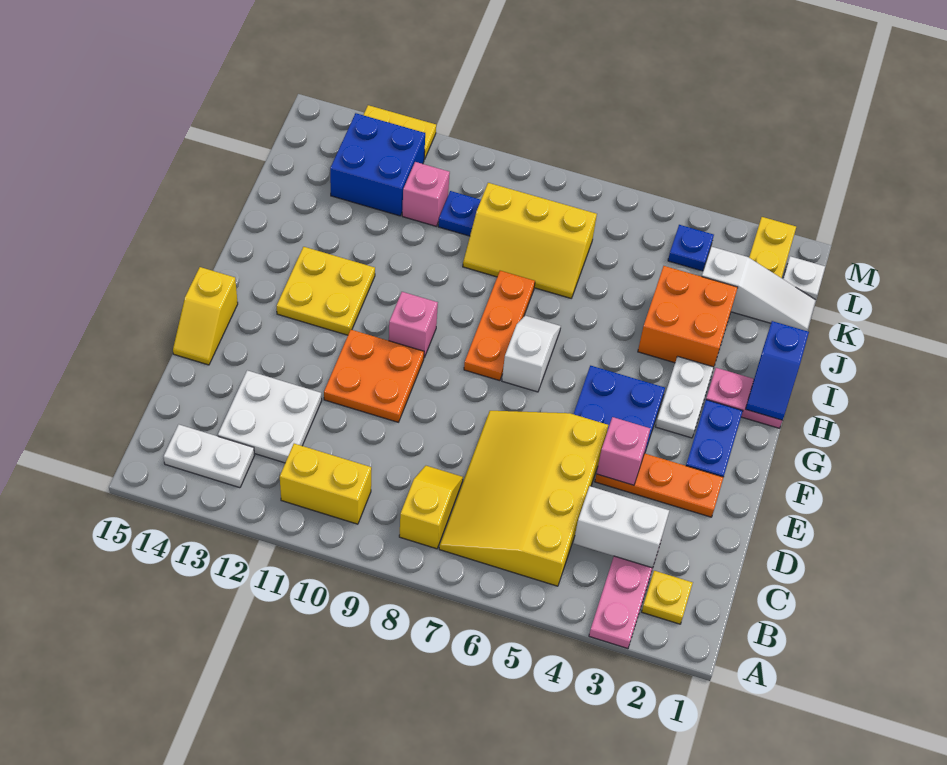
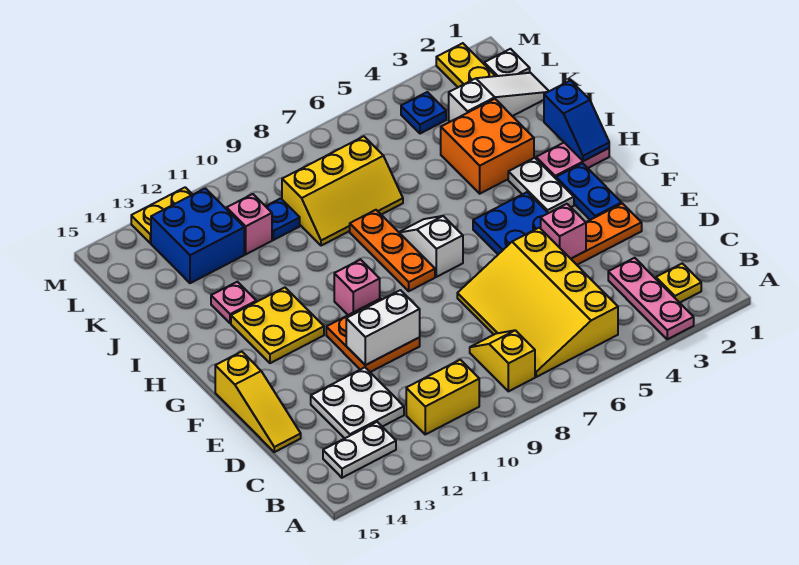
white 1x2 brick [573,486,669,568] -> white 1x2 brick moved to [346,290,420,365]
yellow 1x2 slope [173,267,238,365] -> yellow 1x3 slope [215,352,301,452]
none -> pink 1x1 plate [211,282,256,323]

